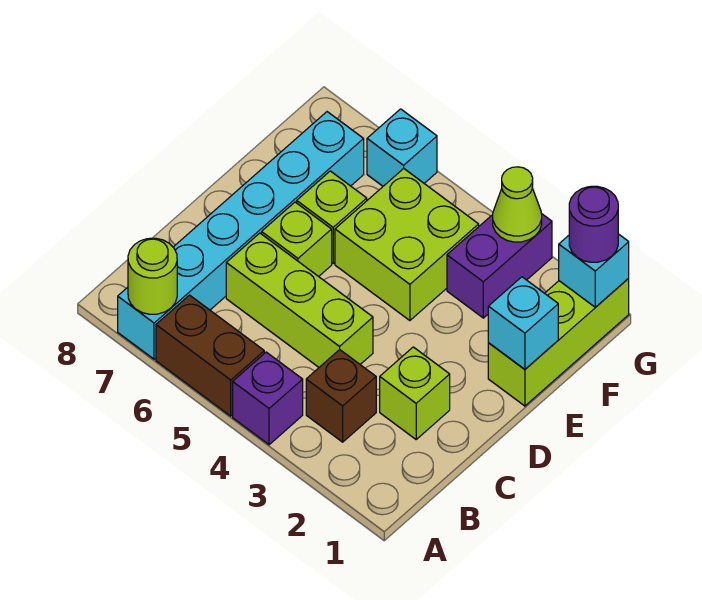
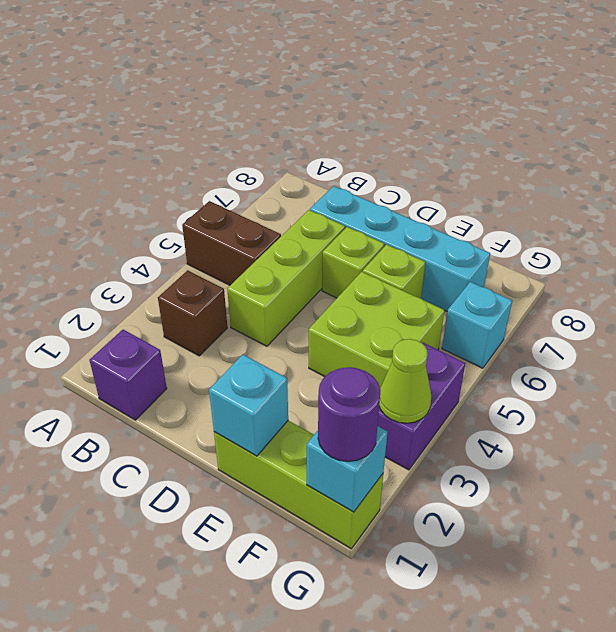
purple 1x1 brick [233,352,303,445] -> purple 1x1 brick moved to [90,330,167,420]
brown 1x2 brick [156,295,264,416] -> brown 1x2 brick turned to [182,201,281,285]
cyan 1x6 brick [118,112,364,359] -> cyan 1x4 brick [310,186,490,312]
lime 1x1 round brick [128,238,177,314] -> none
lime 1x1 brick [380,347,450,439] -> none
purple 1x2 brick [447,213,552,318] -> purple 1x2 brick turned to [378,342,465,470]

